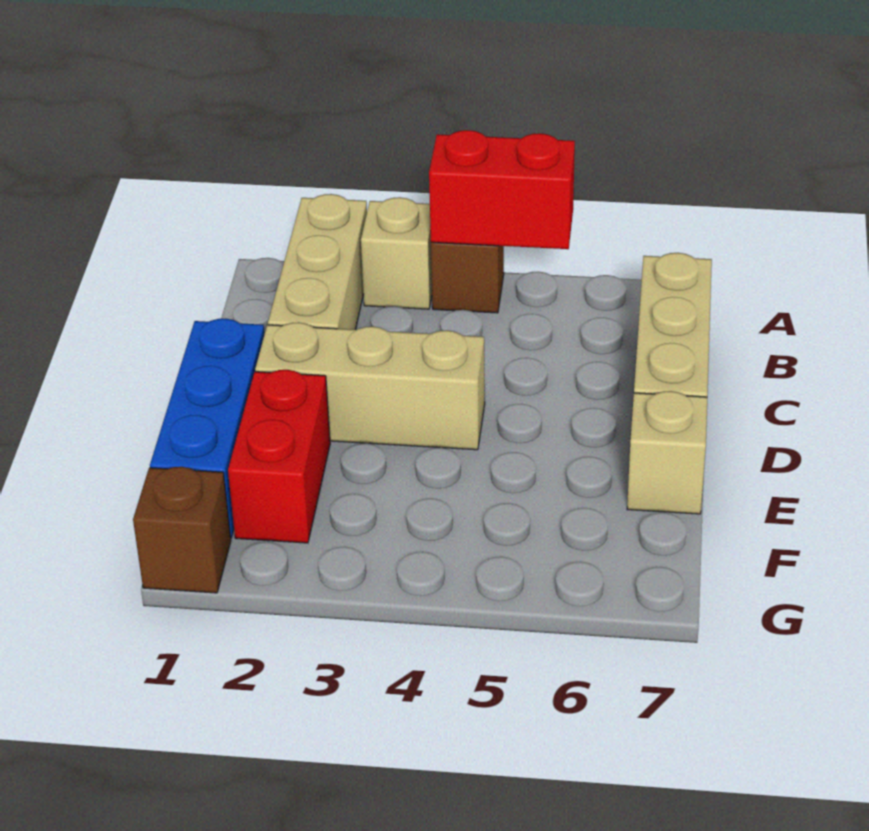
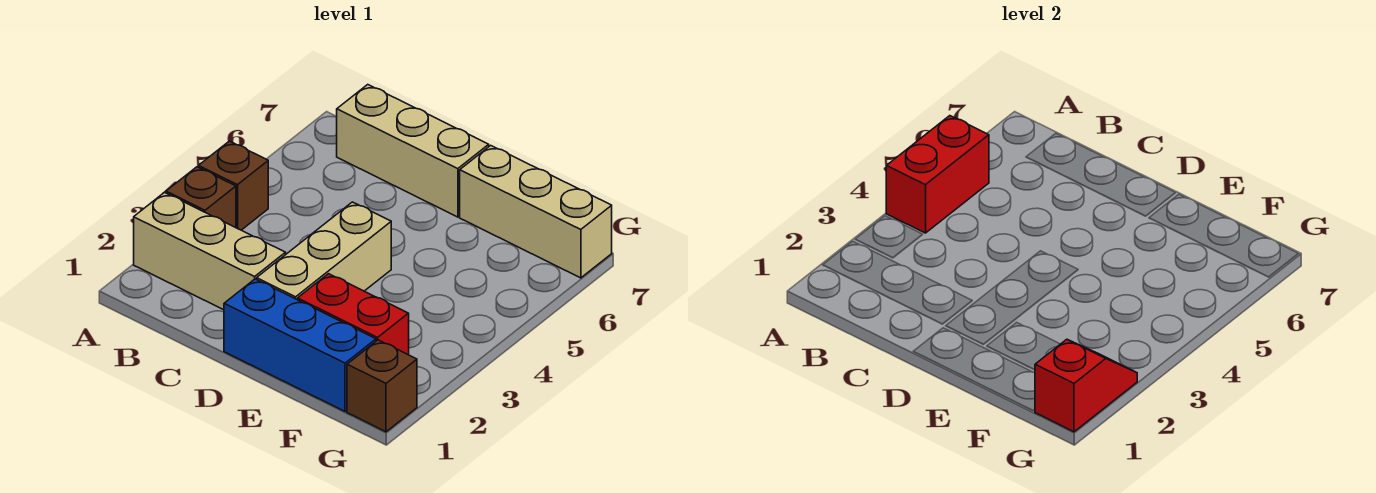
tan 1x1 brick [361,197,432,309] -> brown 1x1 brick [166,167,236,228]
tan 1x1 brick [627,391,707,514] -> tan 1x3 brick [460,145,612,278]
none -> red 1x2 slope [1035,339,1137,432]

